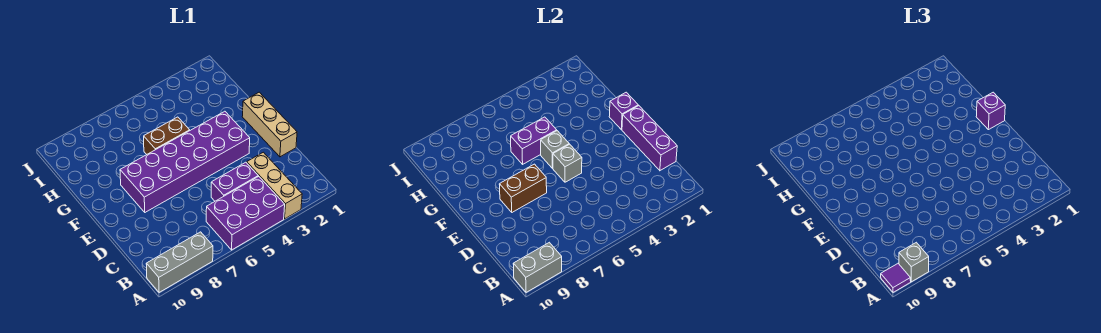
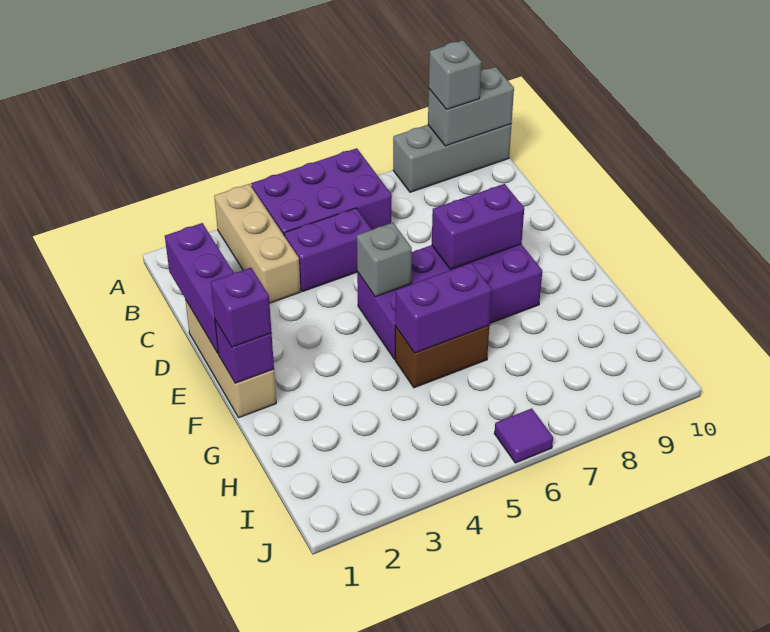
purple 1x1 tile [881,264,911,292] -> purple 1x1 tile moved to [494,408,553,463]
purple 2x6 brick [120,111,250,212] -> purple 2x4 brick [357,244,542,359]
brown 1x2 brick [499,164,547,212] -> purple 1x2 brick [432,184,524,269]
grey 1x1 brick [541,131,569,168] -> none

